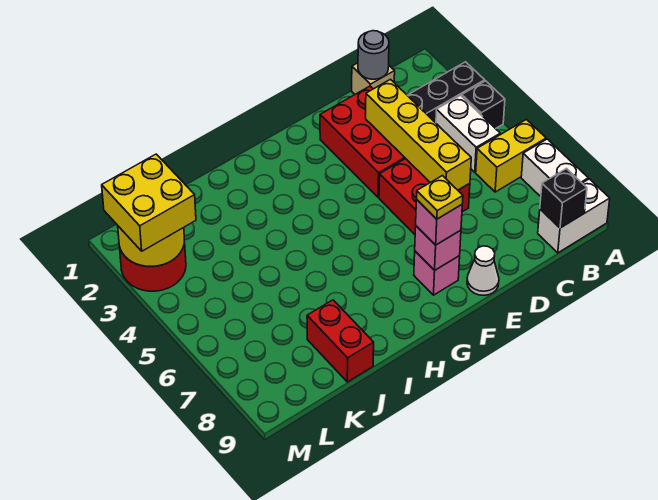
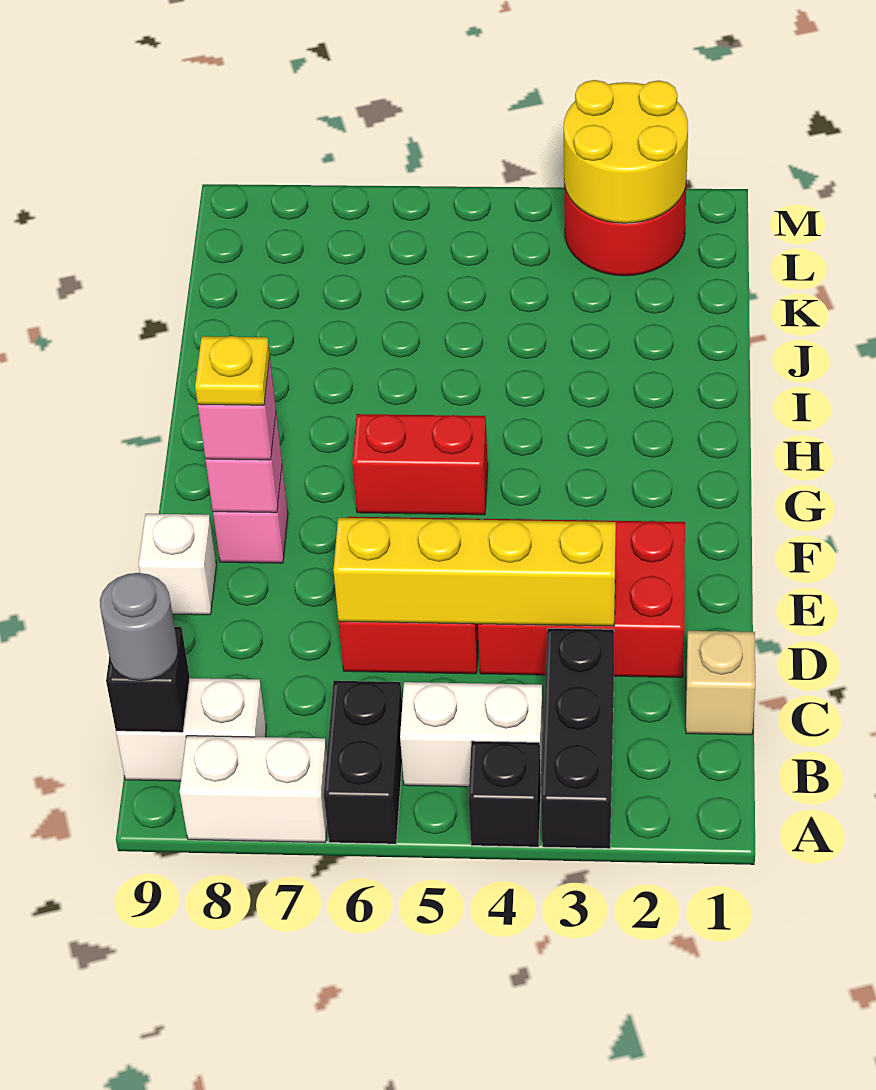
yellow 1x2 brick [476,120,546,192] -> black 1x2 brick [324,681,402,844]
white 1x2 brick [538,179,610,253] -> white 1x2 brick turned to [116,678,266,781]
grey 1x1 round brick [358,31,389,79] -> grey 1x1 round brick moved to [100,573,178,681]
white 1x1 cone [467,246,499,295] -> white 1x1 brick [139,514,217,615]
red 1x2 brick [307,300,374,382] -> red 1x2 brick moved to [352,414,488,515]
yellow 2x2 brick [102,154,196,251] -> none

